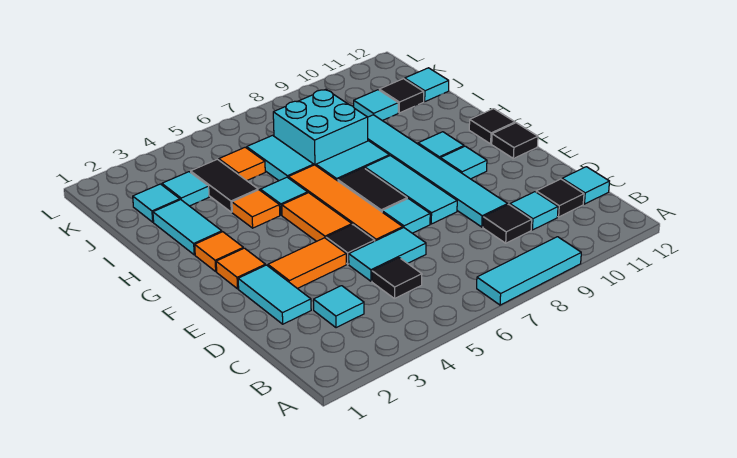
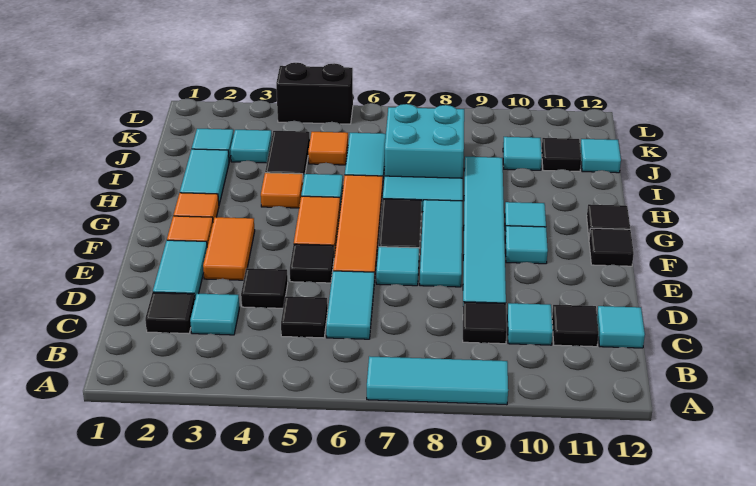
none -> black 1x1 tile [145,292,195,334]
none -> black 1x1 tile [241,268,288,308]
cyan 1x2 tile [349,228,426,281] -> cyan 1x2 tile turned to [326,271,374,339]
orange 1x2 tile [268,238,346,289] -> orange 1x2 tile turned to [203,217,255,280]
none -> black 1x2 brick [276,63,353,124]

